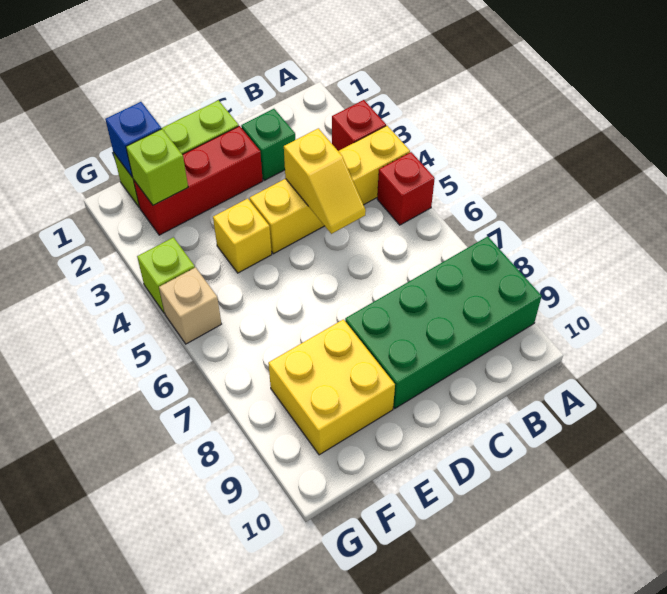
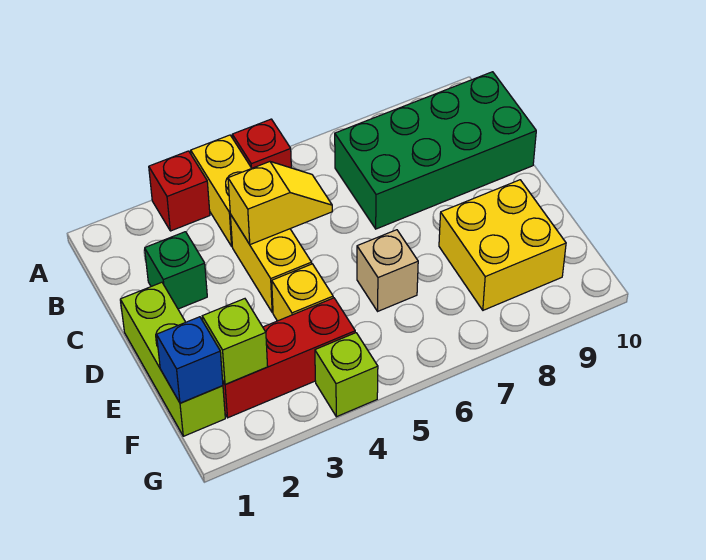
green 2x4 brick [345,236,542,408] -> green 2x4 brick turned to [335,72,536,229]
red 1x3 brick [133,126,263,235] -> red 1x3 brick turned to [223,298,355,418]
tan 1x1 brick [159,267,221,344] -> tan 1x1 brick moved to [357,230,418,311]

